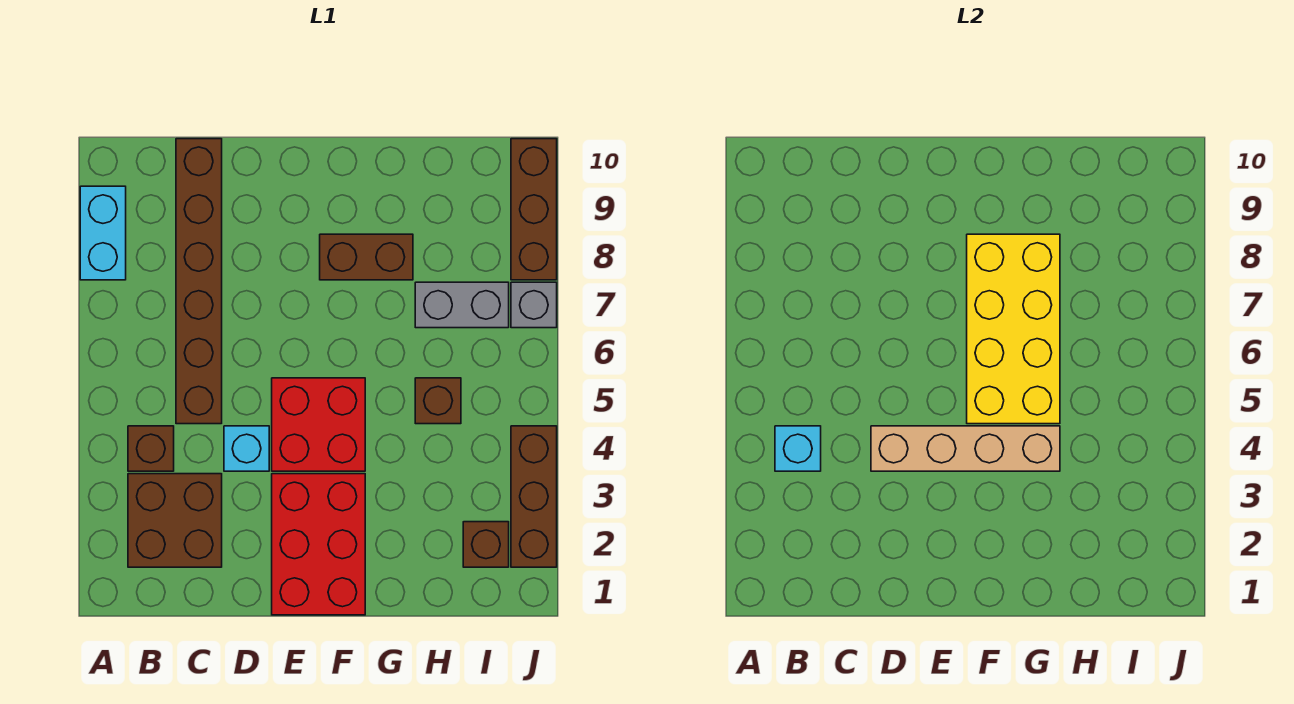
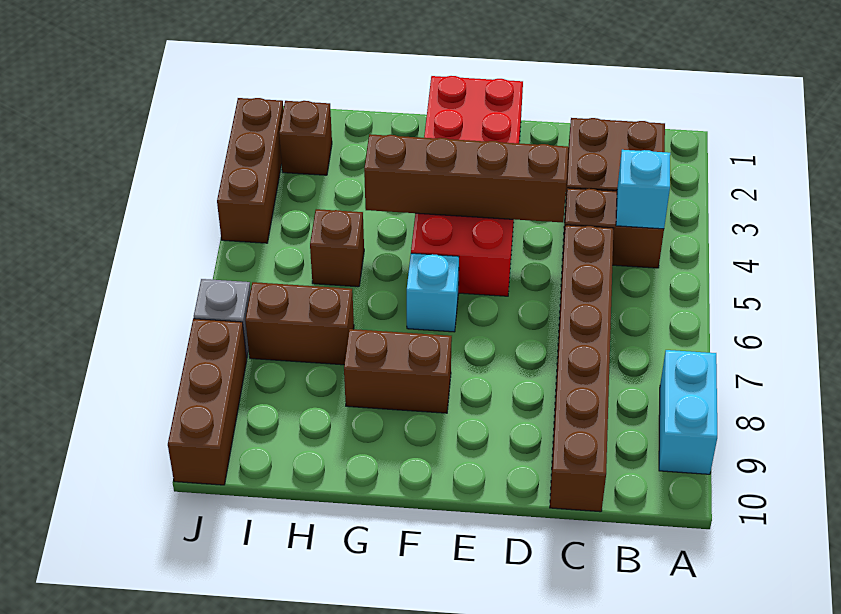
brown 1x1 brick [128,426,174,471] -> brown 1x2 brick [562,188,664,268]
cyan 1x1 brick [224,426,269,471] -> cyan 1x1 brick moved to [407,253,459,332]
tan 1x4 brick [871,426,1060,471] -> brown 1x4 brick [364,134,568,222]
yellow 2x4 brick [967,234,1060,424] -> none
grey 1x2 brick [415,282,509,328] -> brown 1x2 brick [245,282,354,365]

